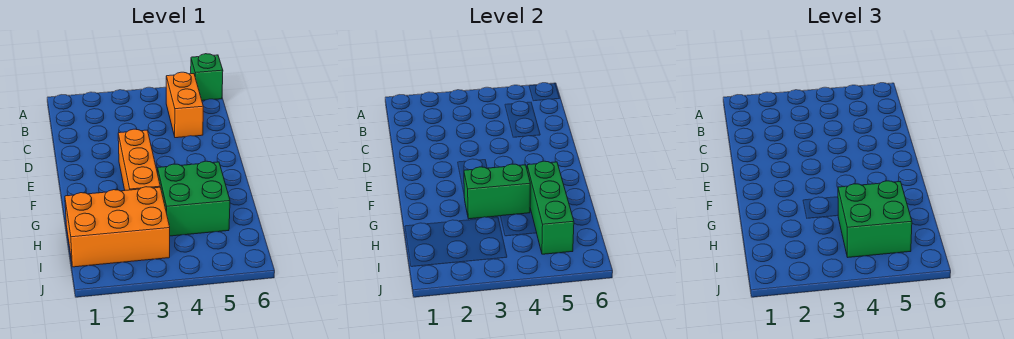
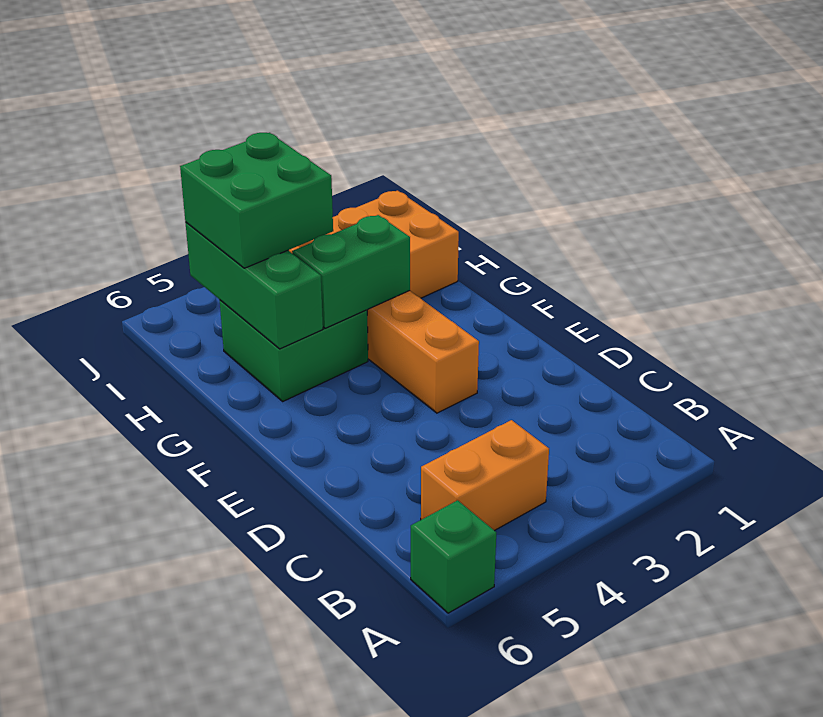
orange 1x2 brick [166,72,203,138] -> orange 1x2 brick turned to [421,420,549,531]

